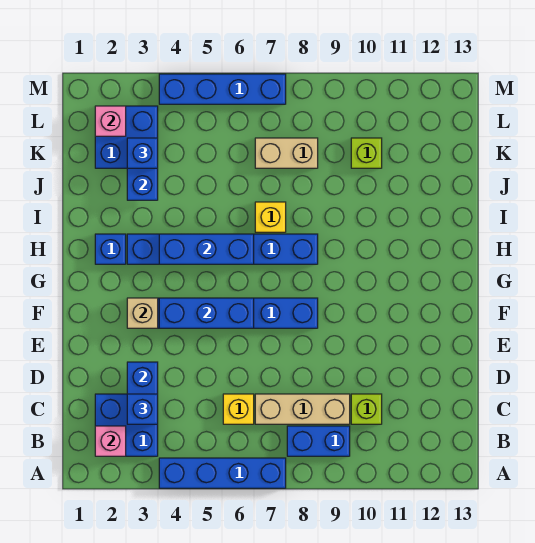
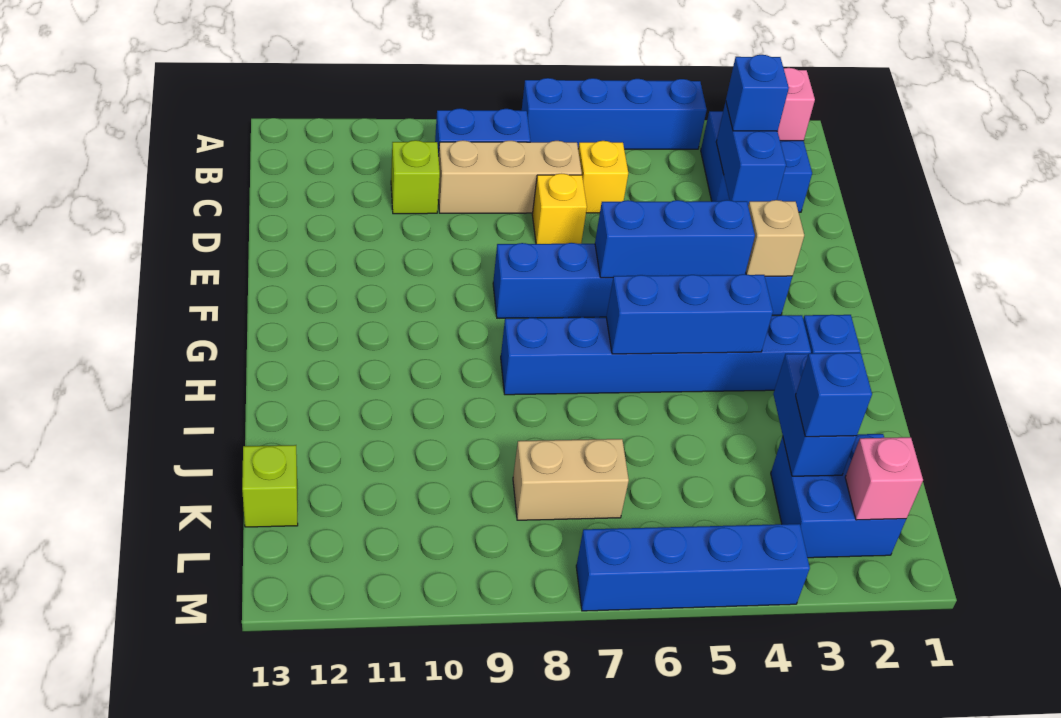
yellow 1x1 brick [255,202,286,232] -> yellow 1x1 brick moved to [532,173,587,244]
lime 1x1 brick [351,138,382,168] -> lime 1x1 brick moved to [242,445,298,527]

